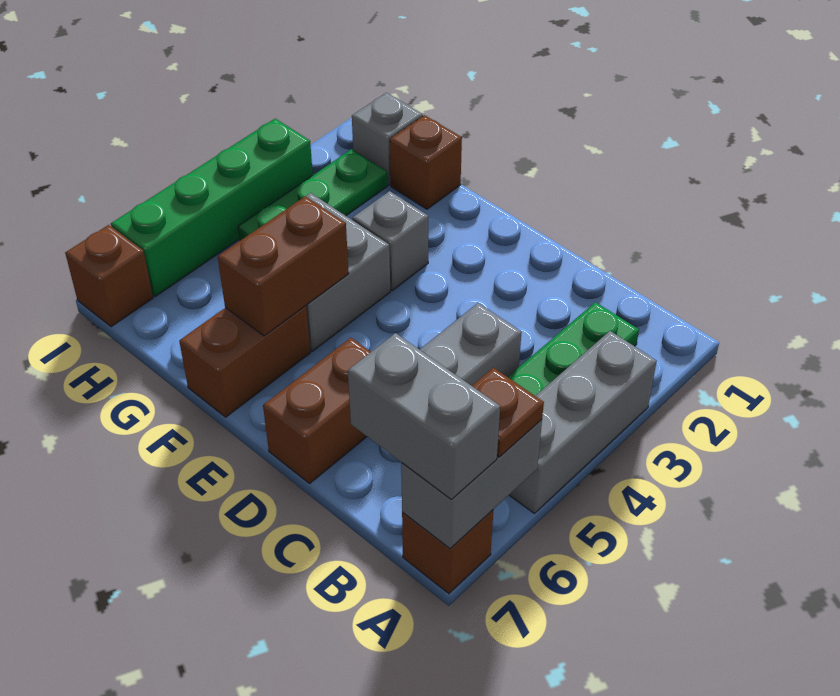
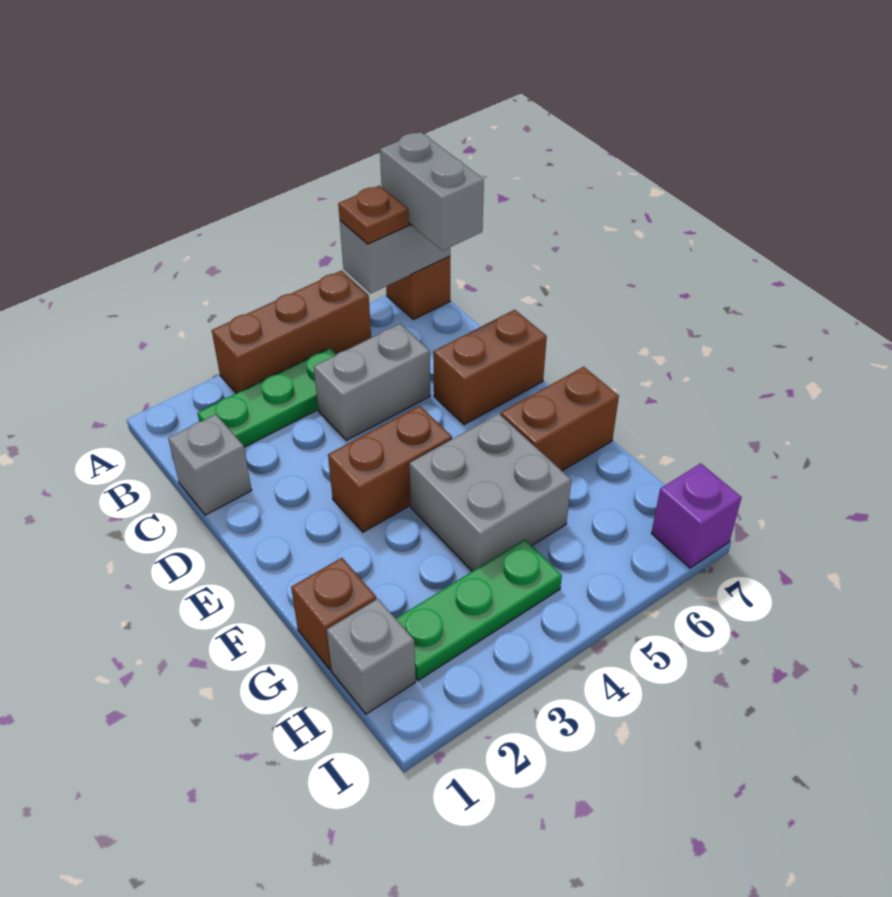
grey 1x3 brick [509,331,657,513] -> brown 1x3 brick [212,271,371,393]
grey 1x1 brick [352,191,428,290] -> grey 1x1 brick moved to [168,414,252,515]
brown 1x2 brick [218,196,349,336] -> brown 1x2 brick moved to [328,406,452,532]
green 1x4 brick [111,119,313,297] -> none
brown 1x1 brick [65,225,153,327] -> purple 1x1 brick [651,463,742,568]

